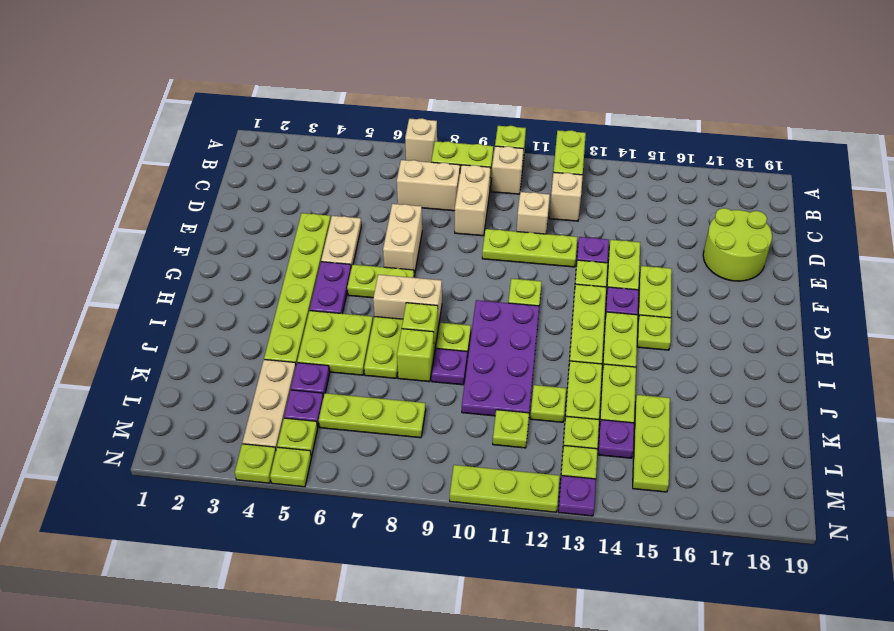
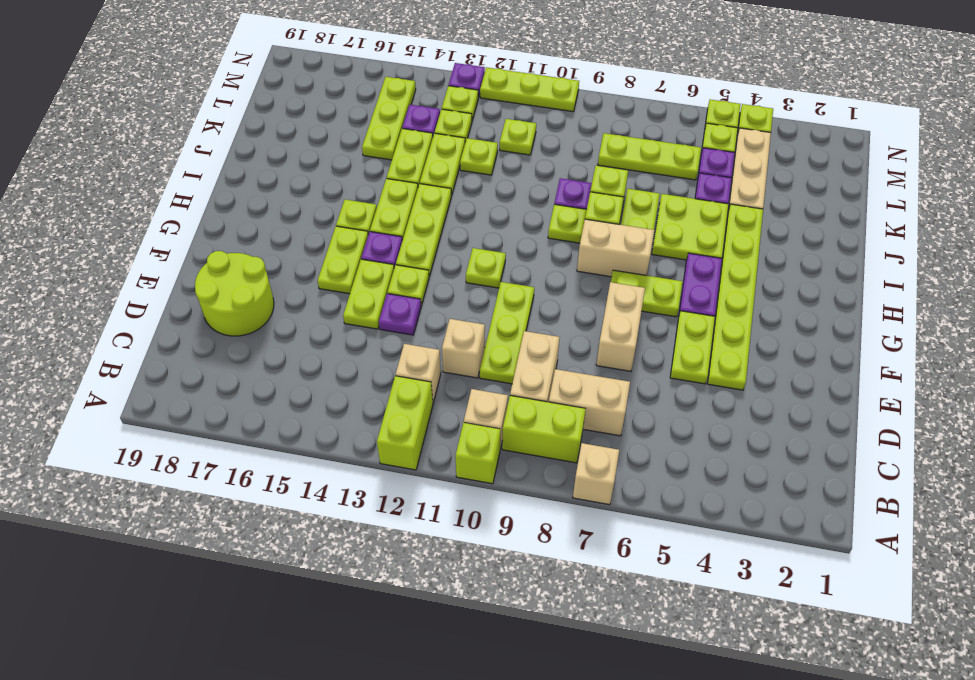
tan 1x2 plate [321,216,361,268] -> lime 1x2 plate [670,311,715,384]
lime 1x3 plate [482,229,577,267] -> lime 1x3 plate turned to [480,282,534,384]
purple 2x4 plate [462,300,539,416] -> none

